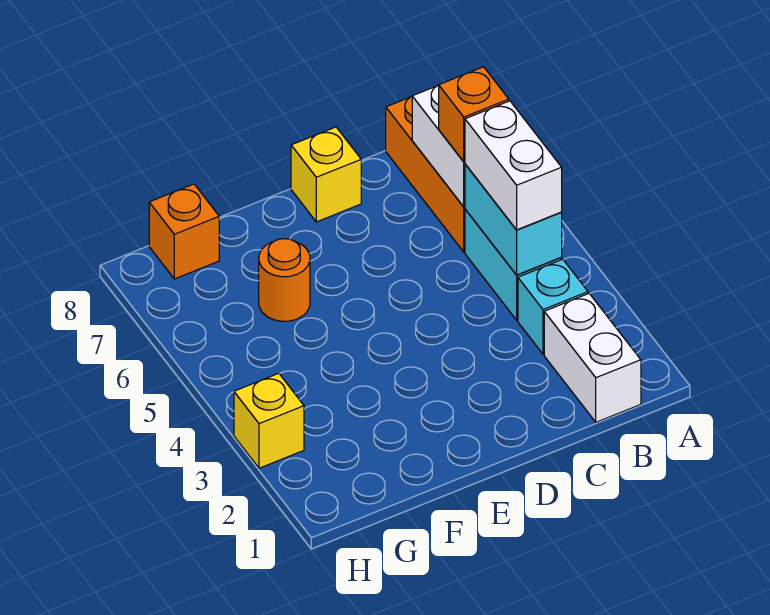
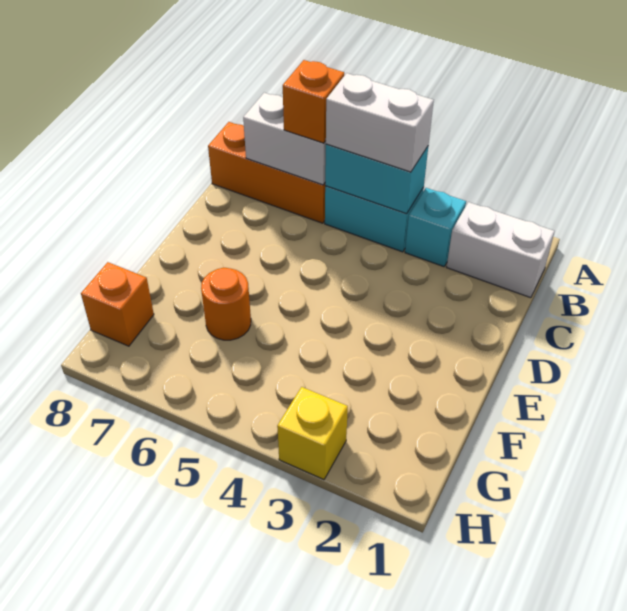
yellow 1x1 brick [291,127,361,222] -> none

